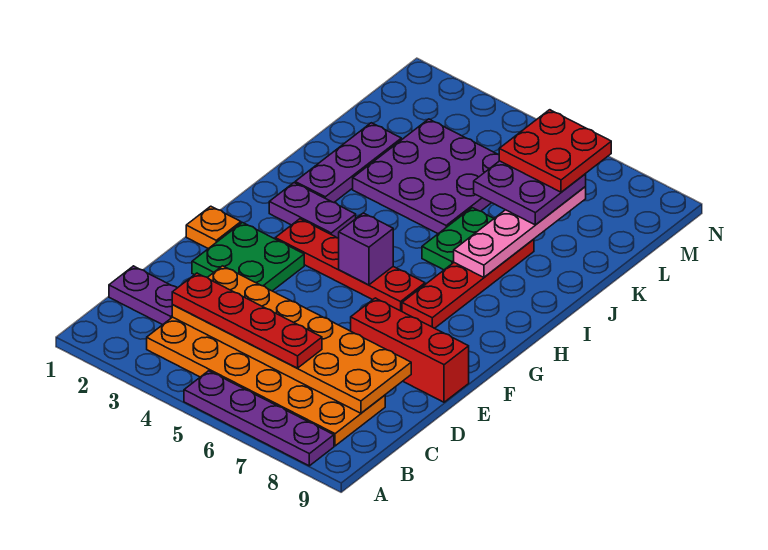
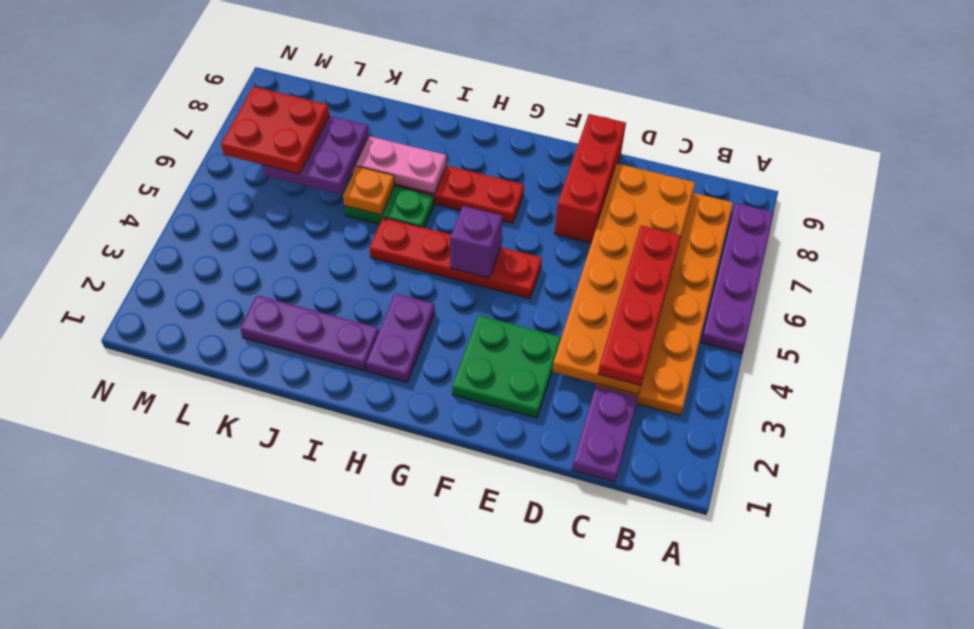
orange 1x1 plate [186,206,241,249] -> orange 1x1 plate moved to [343,166,395,215]
red 1x4 plate [275,219,425,311] -> red 1x4 plate turned to [370,217,542,299]
purple 3x3 plate [353,119,499,234] -> none

